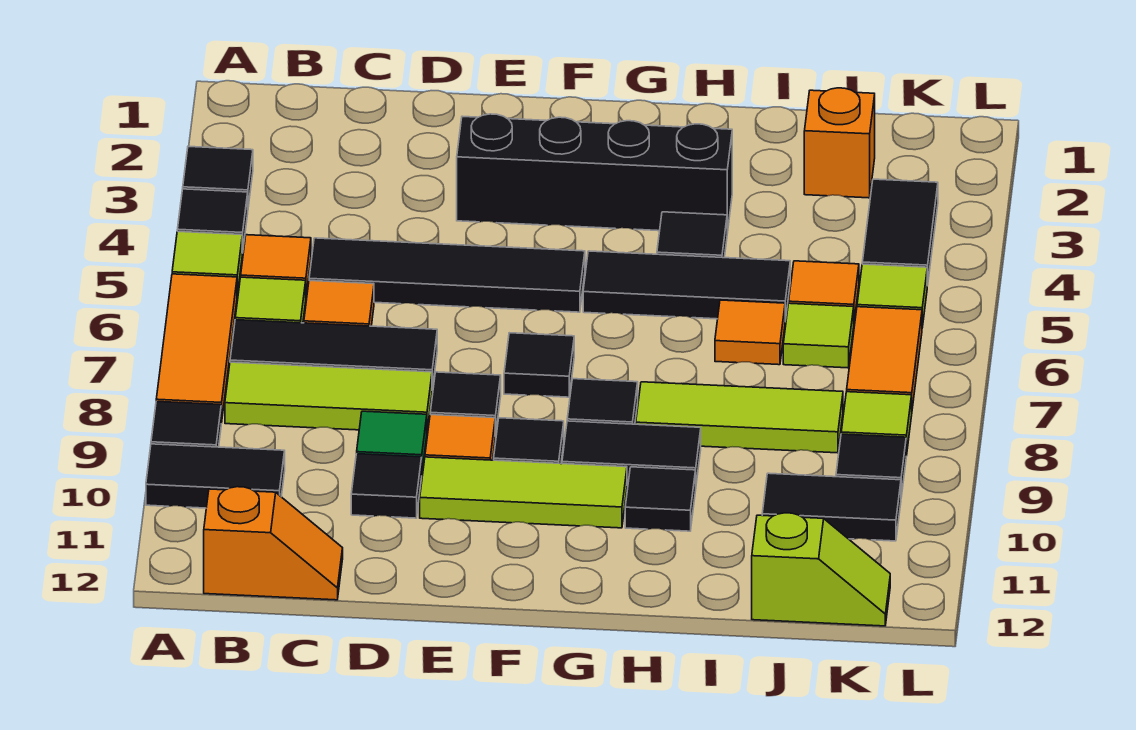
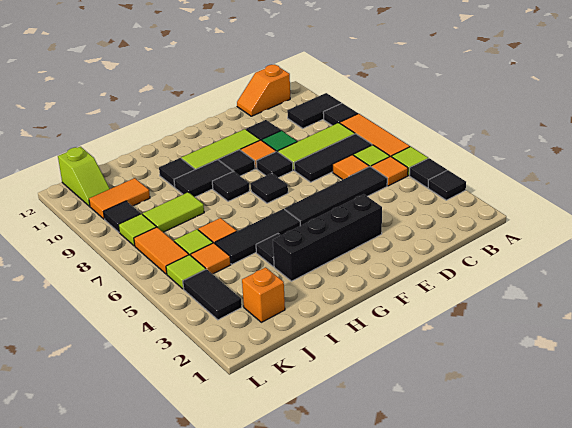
lime 1x3 tile [636,382,843,453] -> lime 1x2 tile [143,192,204,232]
black 1x2 tile [762,473,901,541] -> orange 1x2 tile [89,178,150,219]
lime 1x2 slope [752,513,890,626] -> lime 1x2 slope turned to [58,147,110,206]

